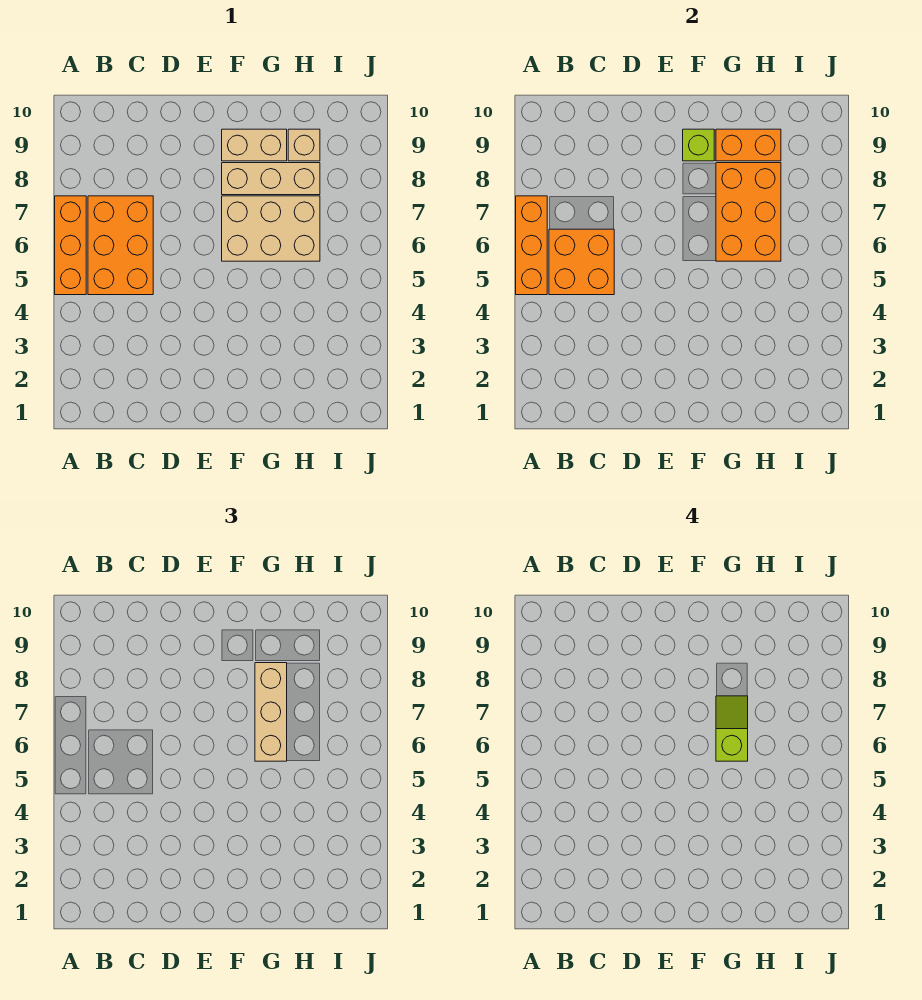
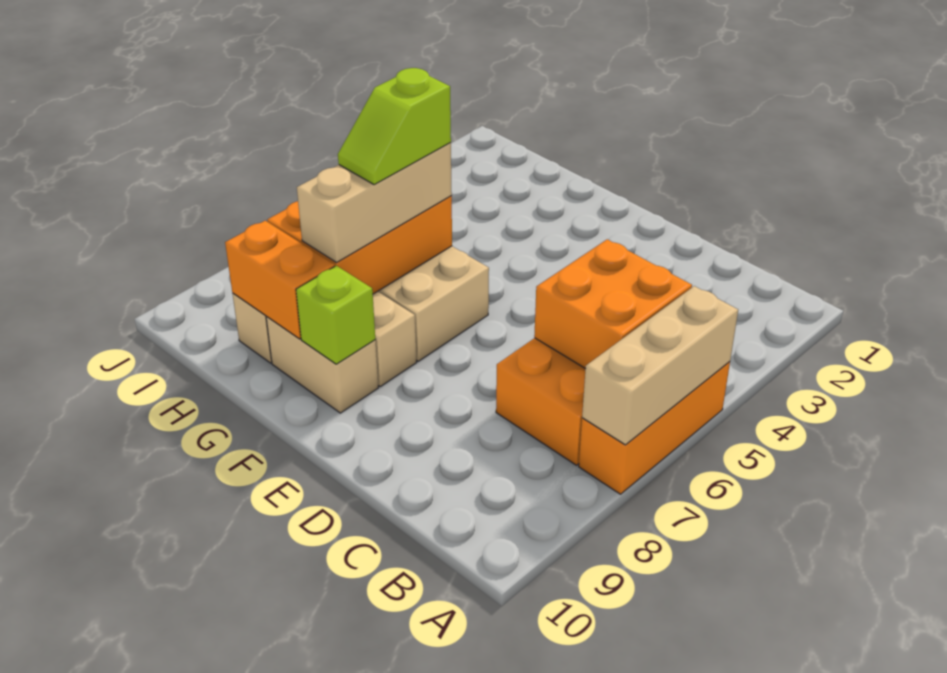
orange 1x3 brick [516,196,547,295] -> tan 1x3 brick [582,286,738,445]

